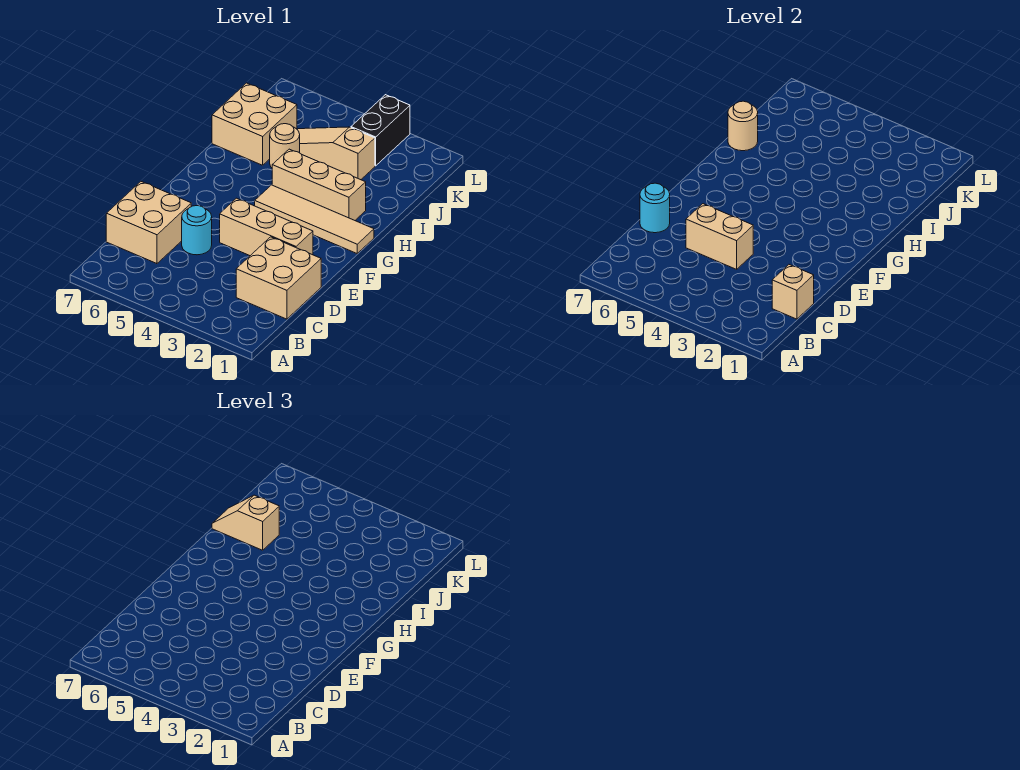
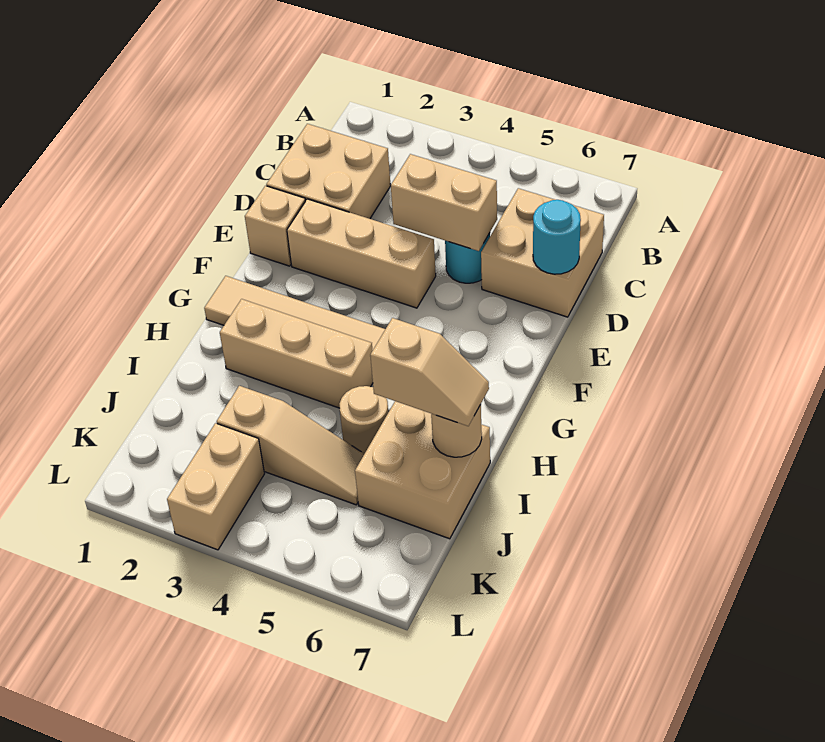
tan 1x1 brick [772,265,814,319] -> tan 1x1 brick moved to [245,186,305,266]
black 1x2 brick [351,95,410,166] -> tan 1x2 brick [167,423,264,550]

